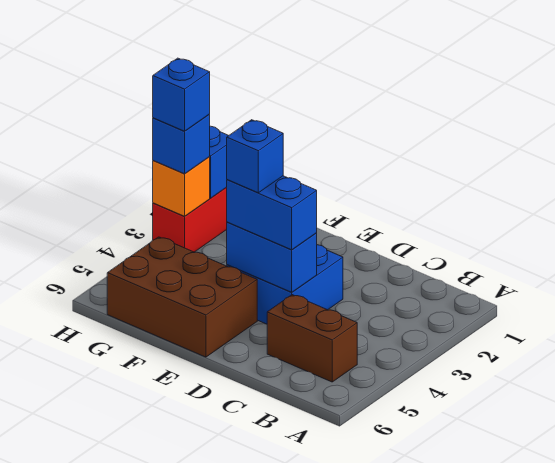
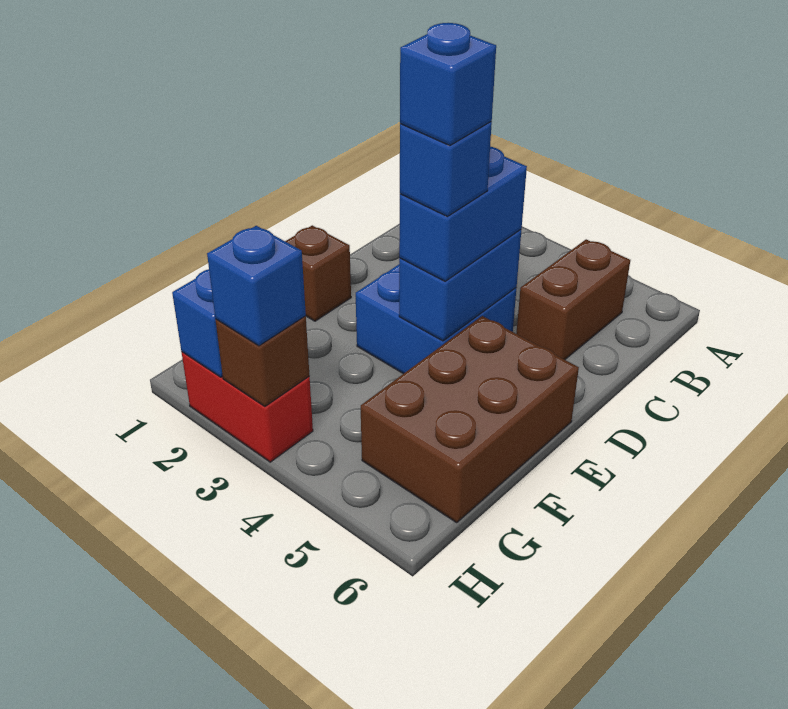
none -> brown 1x1 brick [285,225,351,321]
orange 1x1 brick [153,157,210,216] -> brown 1x1 brick [216,316,310,406]
blue 1x1 brick [153,58,210,131] -> blue 1x1 brick moved to [400,23,496,145]

